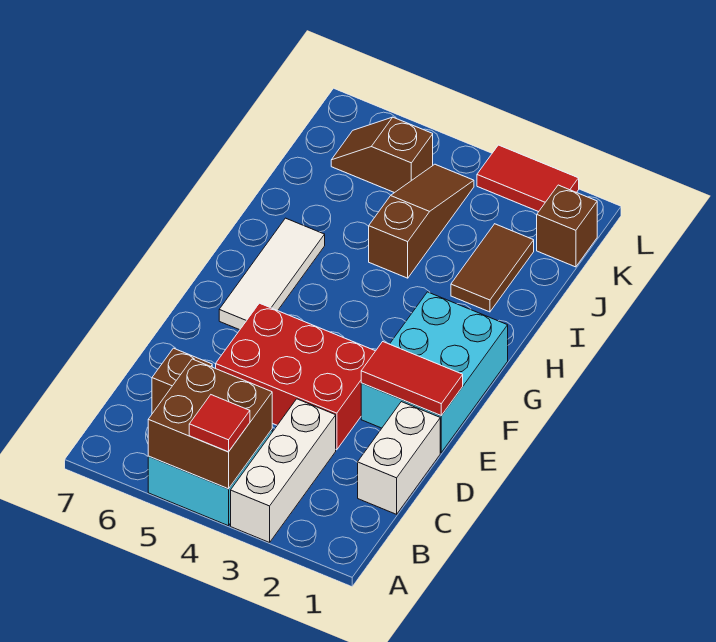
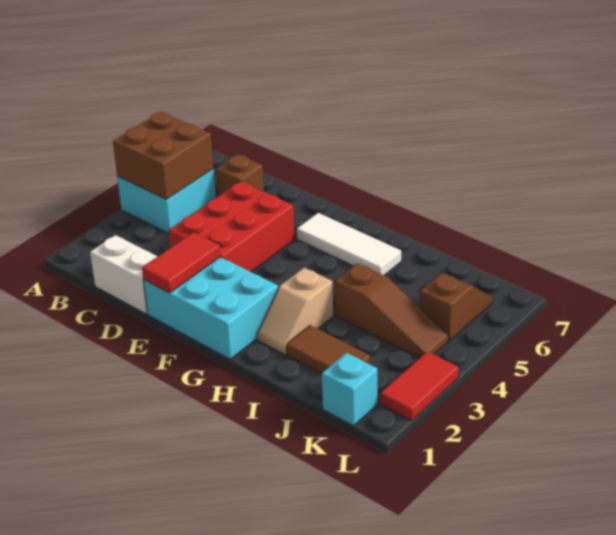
white 1x3 brick [231,399,336,543] -> none
red 1x1 tile [189,395,250,452] -> none
none -> tan 1x2 slope [257,268,333,355]
brown 1x1 brick [537,185,597,267] -> cyan 1x1 brick [322,353,377,426]

